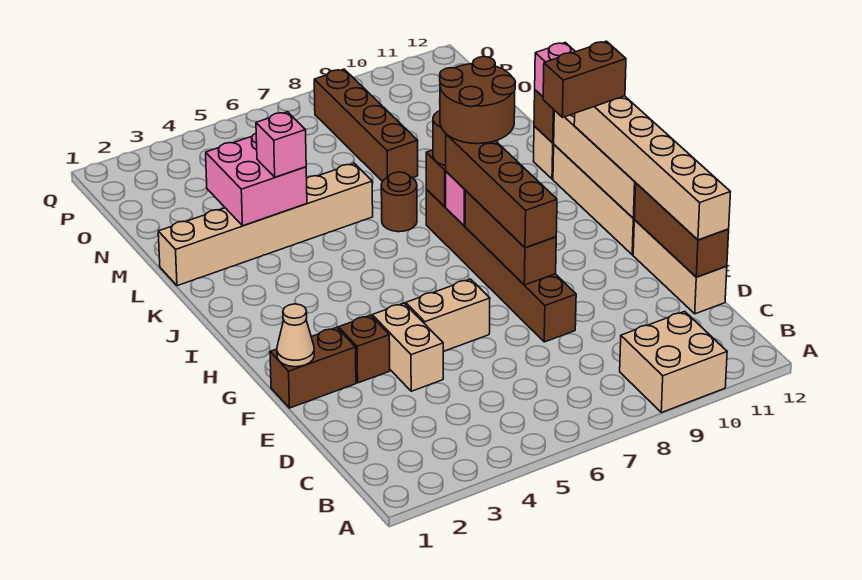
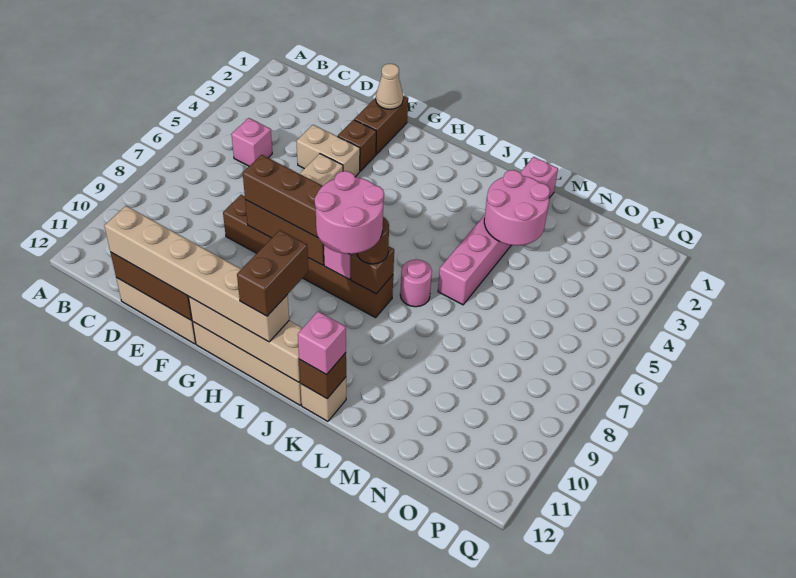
tan 2x2 brick [620,311,727,413] -> none
brown 2x2 round brick [440,57,515,144] -> pink 2x2 round brick [315,171,384,254]
brown 1x1 round brick [381,172,417,232] -> pink 1x1 round brick [400,259,432,307]
tan 1x6 brick [158,163,373,286] -> pink 1x6 brick [438,157,558,305]
pink 2x2 brick [206,133,307,226] -> pink 2x2 round brick [484,170,550,246]
pink 1x1 brick [256,112,306,177] -> pink 1x1 brick moved to [232,118,272,166]
brown 1x4 brick [314,69,418,181] -> none

